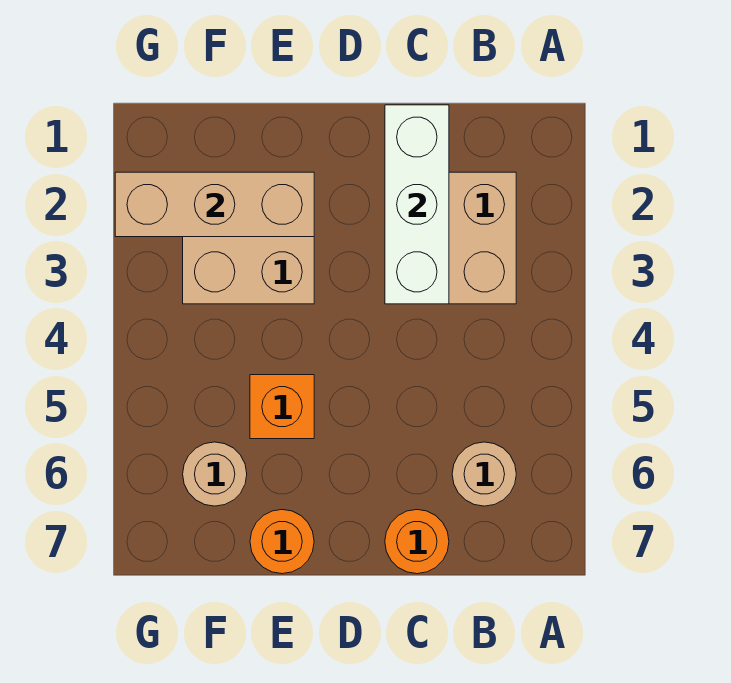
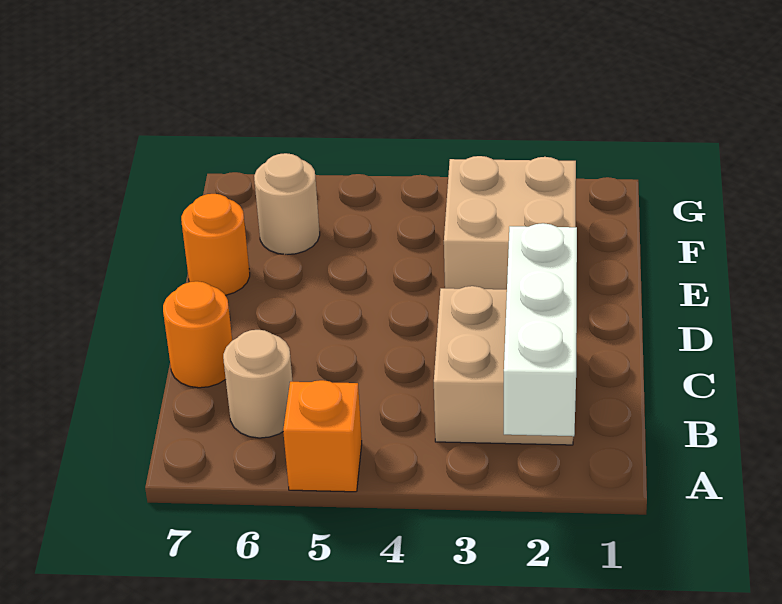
white 1x3 brick [385,105,449,304] -> white 1x3 brick turned to [504,223,577,436]
tan 1x3 brick [115,172,314,237] -> none
orange 1x1 brick [250,375,314,439] -> orange 1x1 brick moved to [283,380,362,492]

